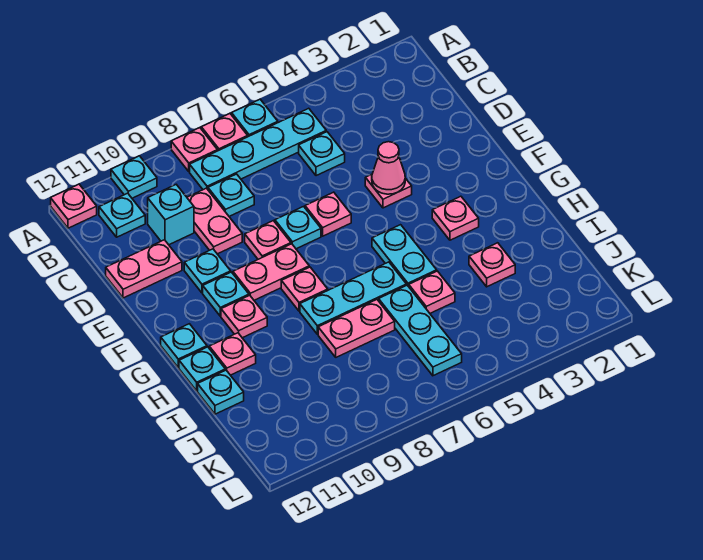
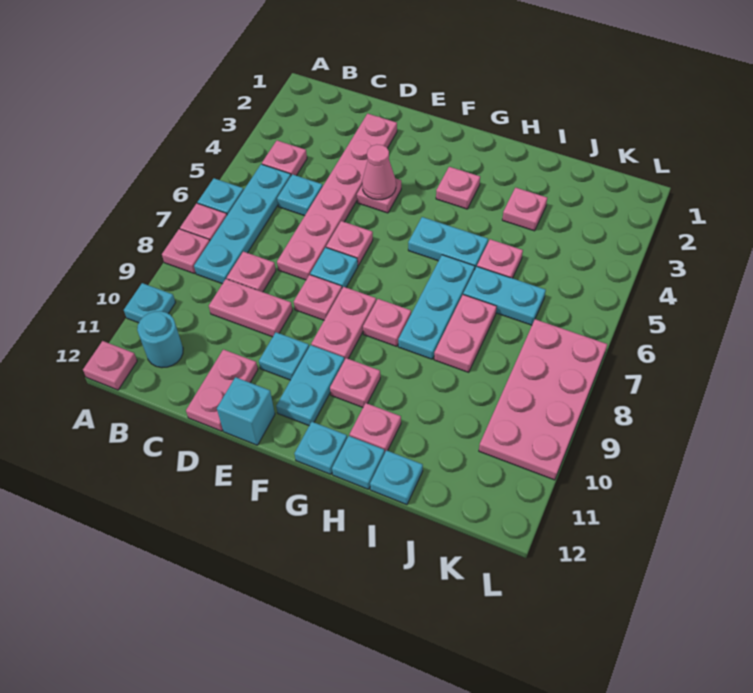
none -> pink 1x1 plate [262,140,307,176]
cyan 1x1 plate [99,193,145,237] -> cyan 1x1 round brick [137,311,183,368]
cyan 1x1 plate [208,174,254,216] -> pink 1x1 plate [227,252,276,292]
cyan 1x1 brick [148,185,194,245] -> cyan 1x1 brick moved to [217,377,275,445]
none -> pink 1x6 plate [277,114,397,280]
cyan 1x1 plate [203,272,249,316] -> cyan 1x2 plate [276,345,344,425]
cyan 1x3 plate [379,285,462,376] -> cyan 1x2 plate [463,267,546,325]
none -> pink 2x4 plate [479,319,607,480]

